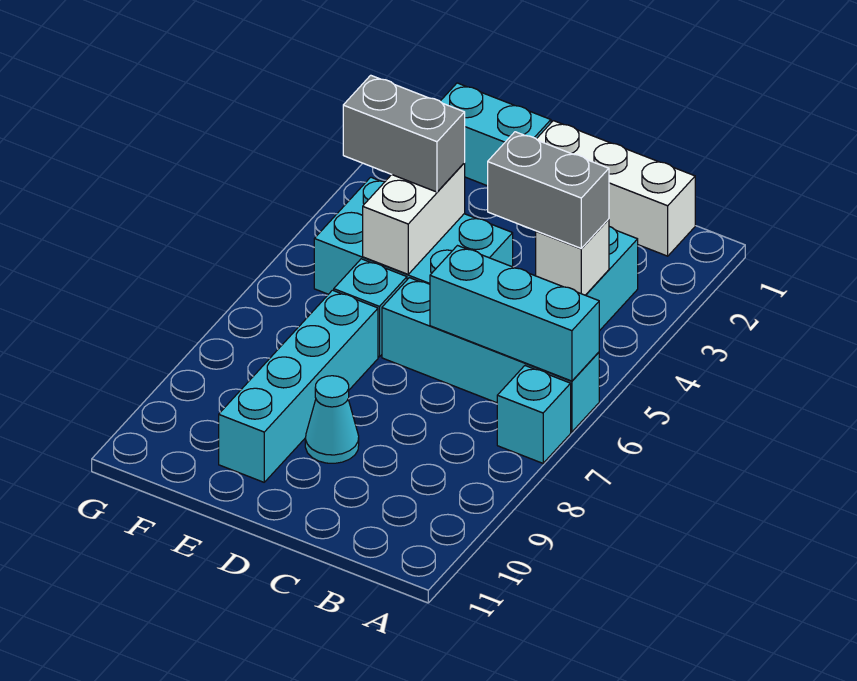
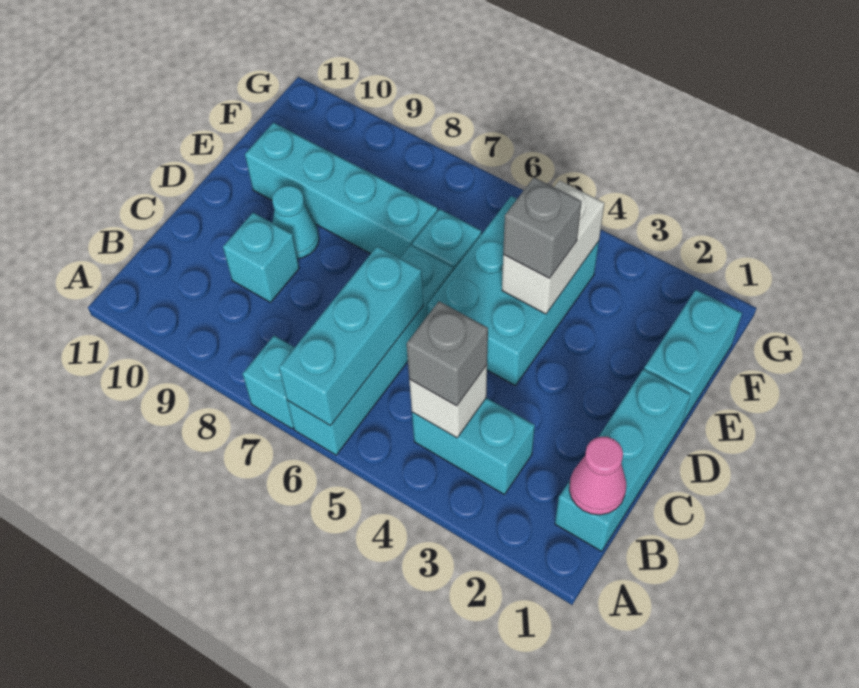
white 1x3 brick [537,121,695,256] -> cyan 1x3 brick [555,369,691,551]
none -> pink 1x1 cone [569,437,626,515]
grey 1x2 brick [488,132,609,249] -> grey 1x1 brick [407,301,488,406]
none -> cyan 1x1 brick [223,213,299,302]
white 1x2 brick [363,163,465,274] -> white 1x2 brick turned to [502,180,605,314]
grey 1x2 brick [343,75,465,192] -> grey 1x1 brick [503,177,582,278]

